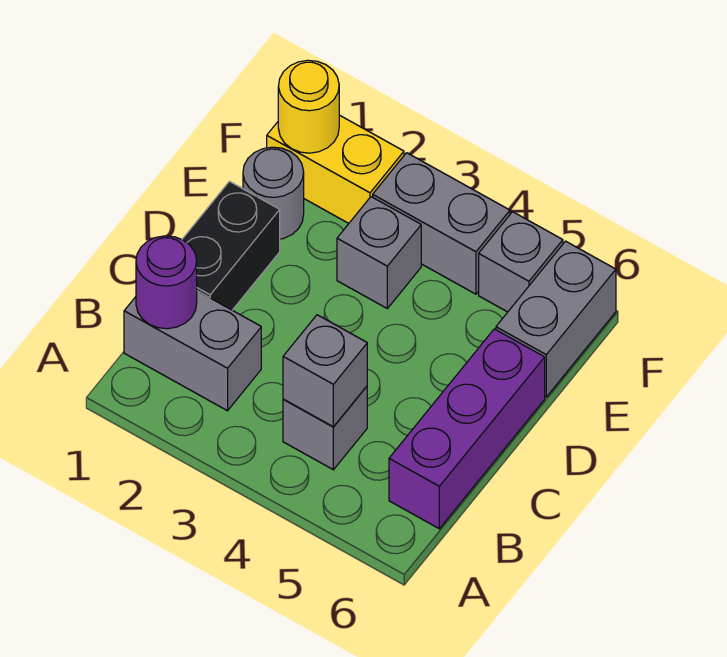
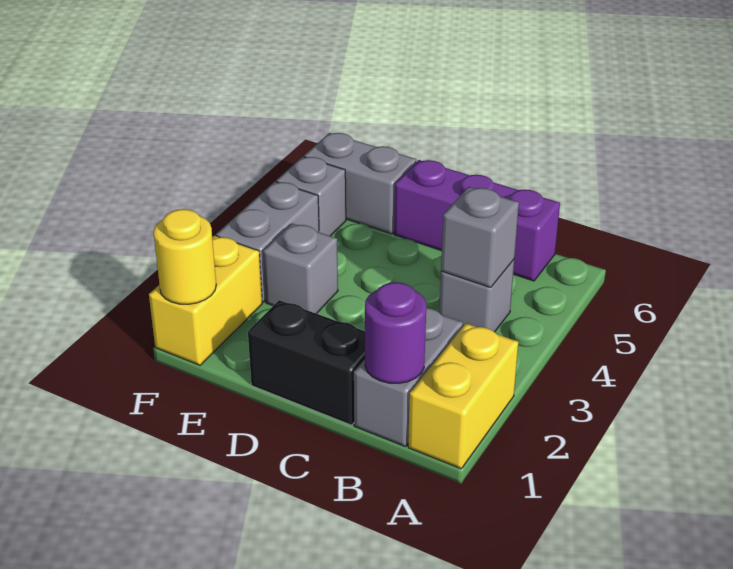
none -> yellow 1x2 brick [408,323,518,469]
grey 1x1 round brick [243,147,304,239] -> none

